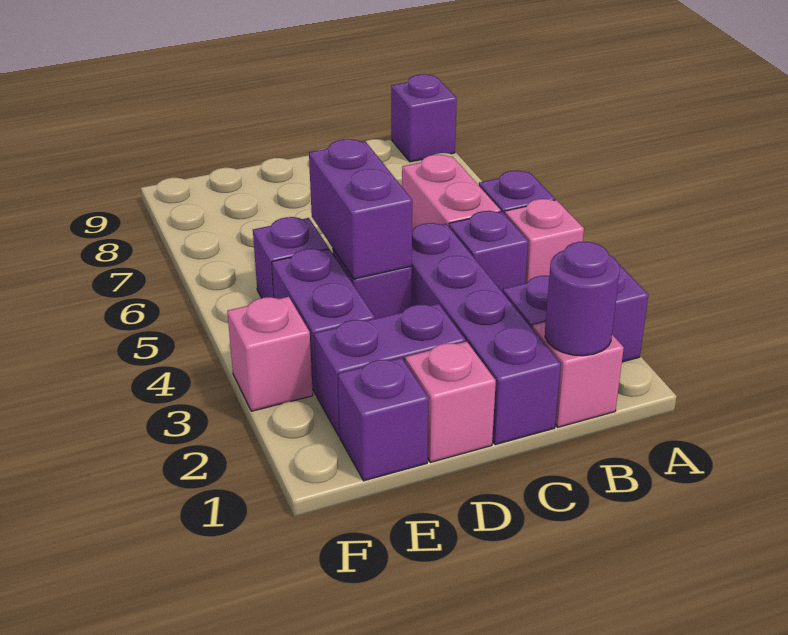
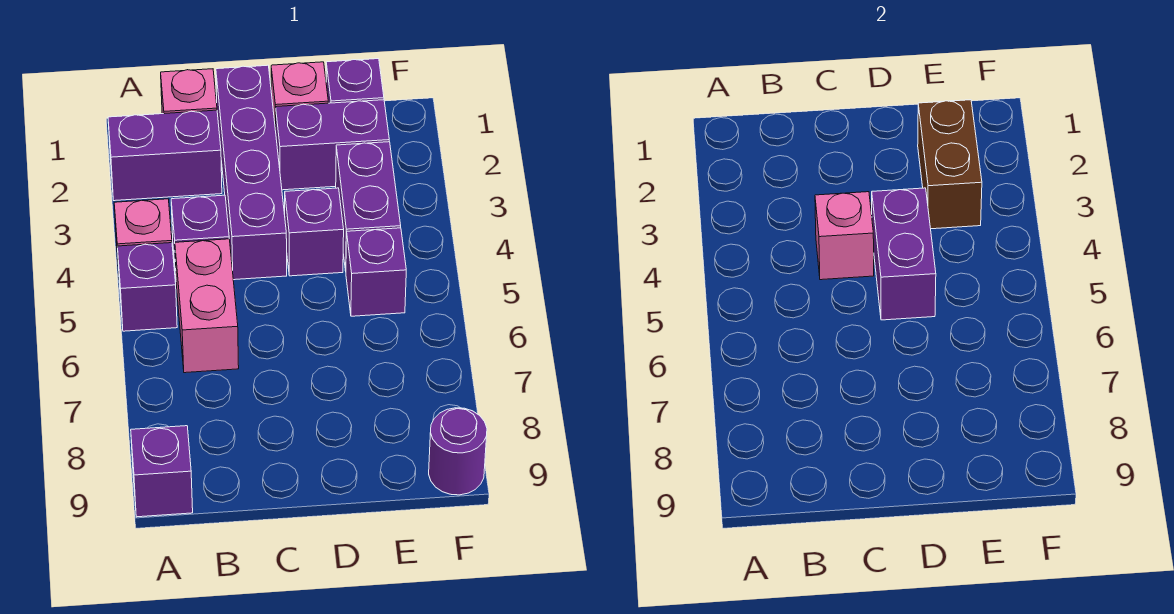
purple 1x1 round brick [545,242,620,356] -> purple 1x1 round brick moved to [429,408,487,495]
none -> brown 1x2 brick [918,100,982,229]
pink 1x1 brick [227,297,313,411] -> pink 1x1 brick moved to [815,192,874,280]

